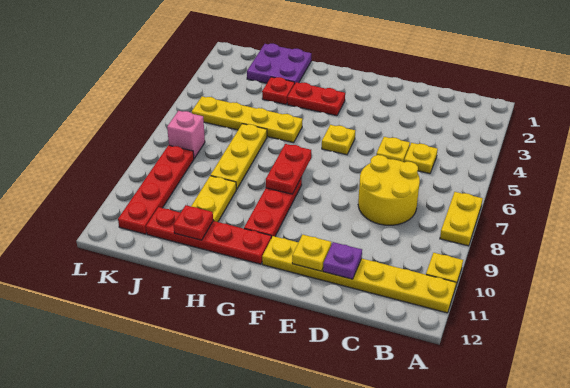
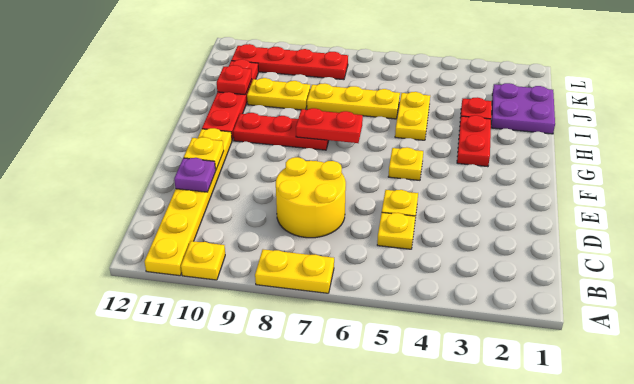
yellow 1x4 plate [192,96,303,143] -> yellow 1x2 plate [395,92,430,140]
pink 1x1 brick [167,111,205,158] -> none

